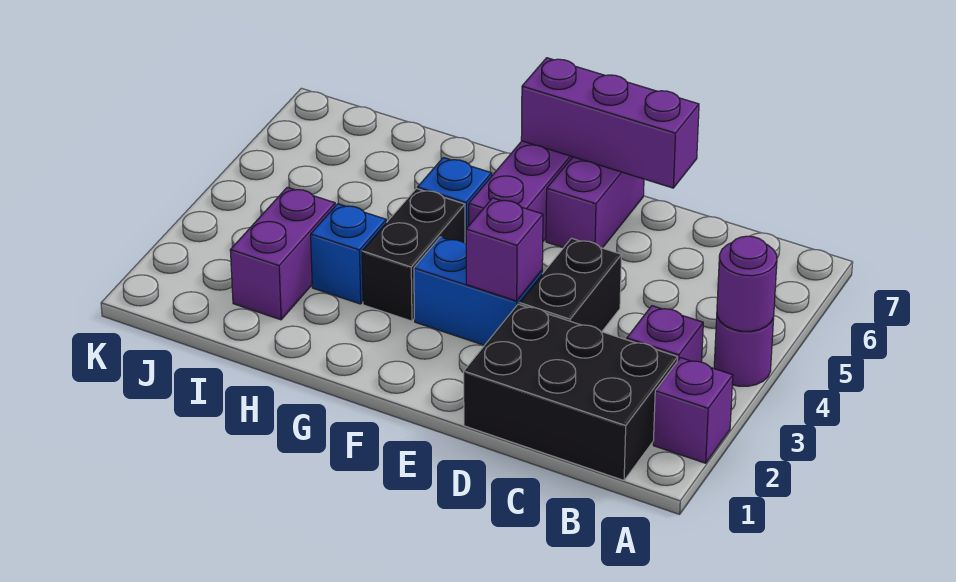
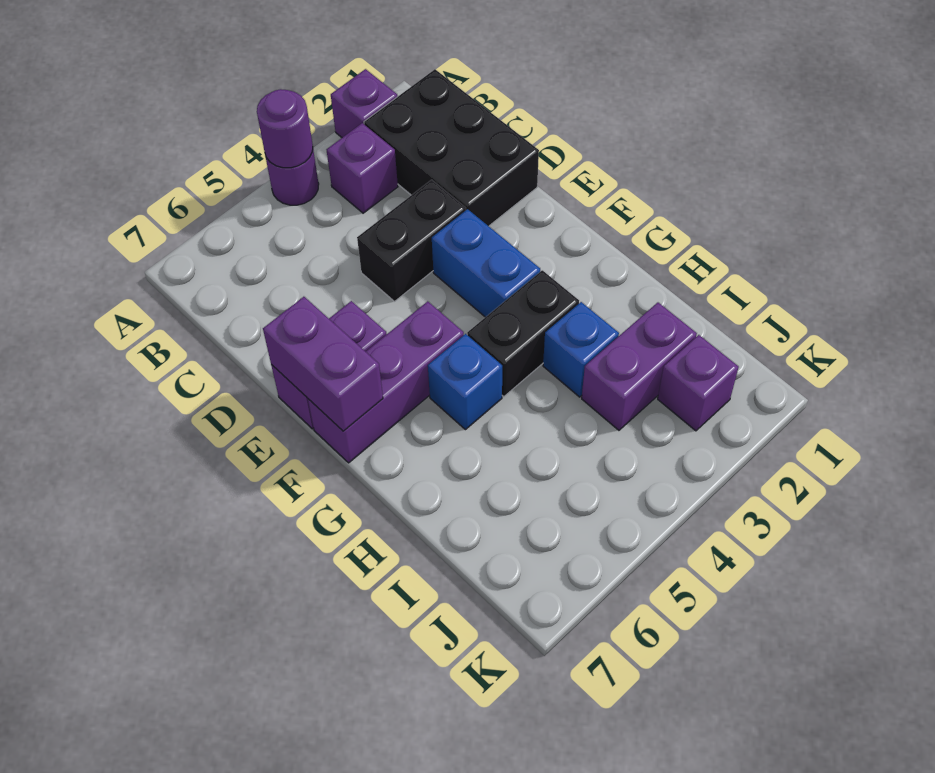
purple 1x3 brick [521,58,699,188] -> purple 1x2 brick [263,297,383,431]
purple 1x1 brick [466,198,543,301] -> purple 1x1 brick moved to [658,335,739,431]

